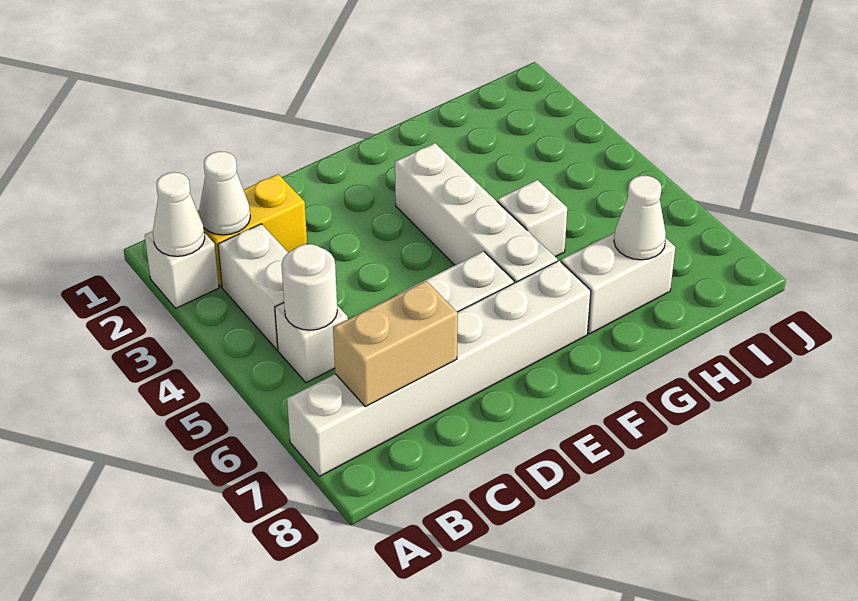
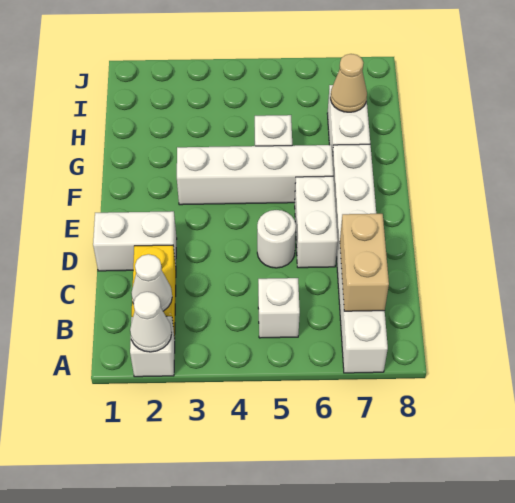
white 1x2 brick [218,224,288,350] -> white 1x2 brick moved to [93,211,177,271]
white 1x1 round brick [281,244,337,330] -> white 1x1 round brick moved to [257,210,296,268]
white 1x1 cone [614,176,666,260] -> tan 1x1 cone [330,54,367,112]

